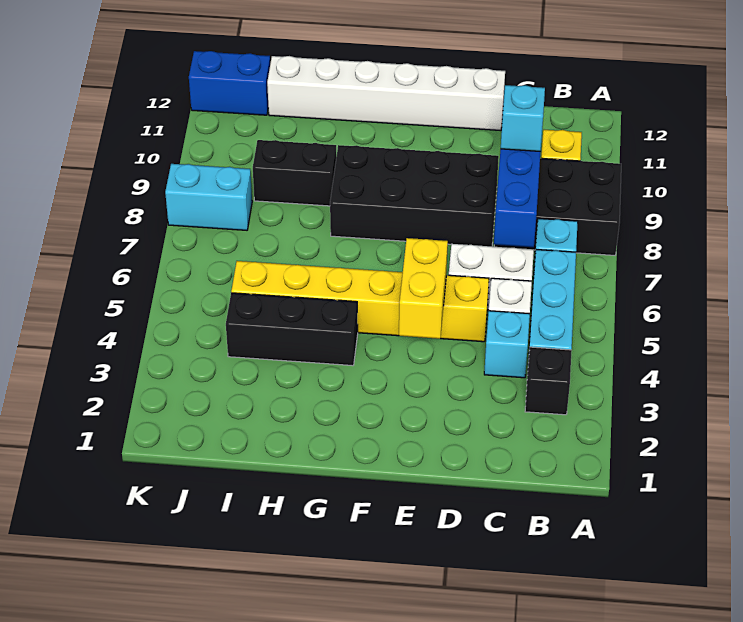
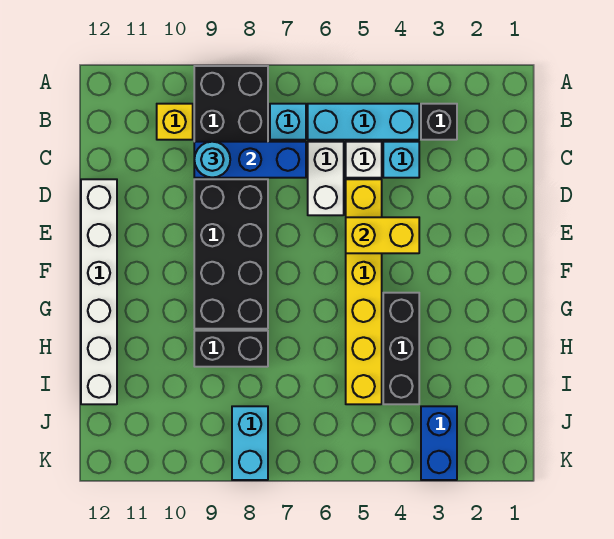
cyan 1x1 brick [501,85,545,151] -> cyan 1x1 round brick [194,142,230,178]
black 1x2 brick [253,140,336,206] -> black 1x2 brick turned to [194,331,268,367]
blue 1x2 brick [189,51,270,115] -> blue 1x2 brick moved to [421,406,457,480]

